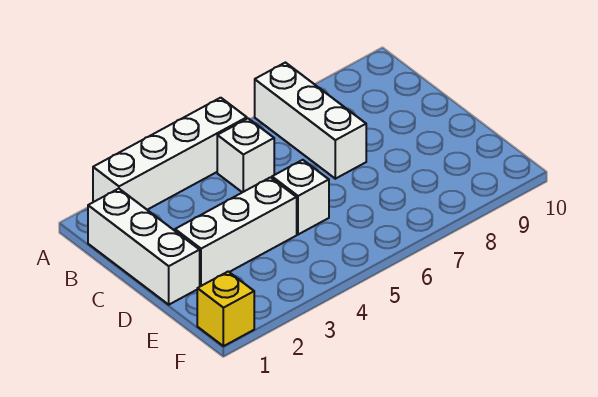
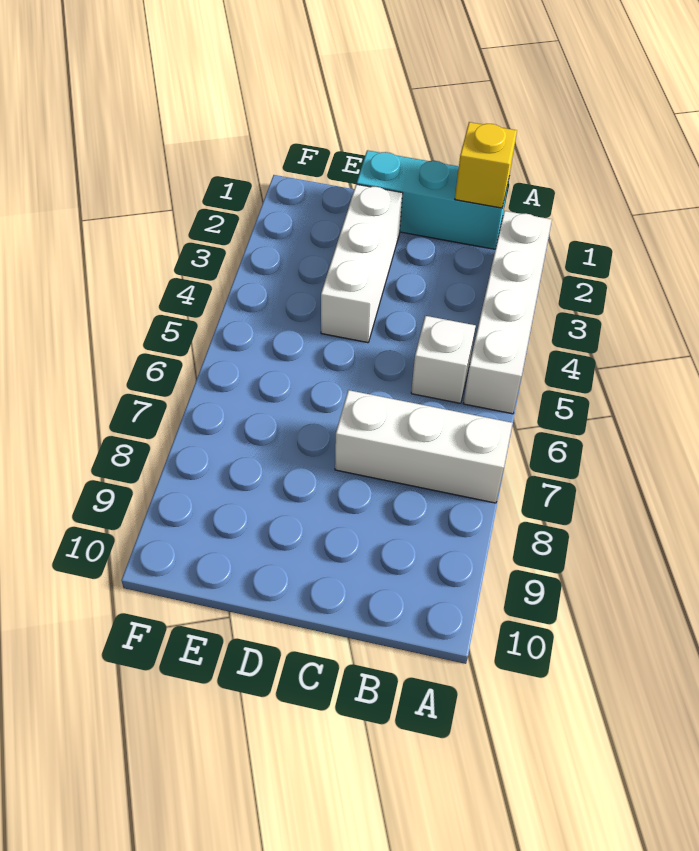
white 1x3 brick [88,189,200,305] -> cyan 1x3 brick [357,150,509,249]
white 1x1 brick [272,160,329,235] -> none
yellow 1x1 brick [197,272,254,346] -> yellow 1x1 brick moved to [455,122,517,208]

